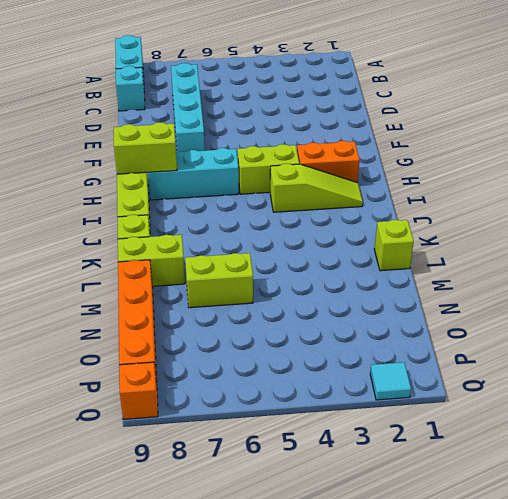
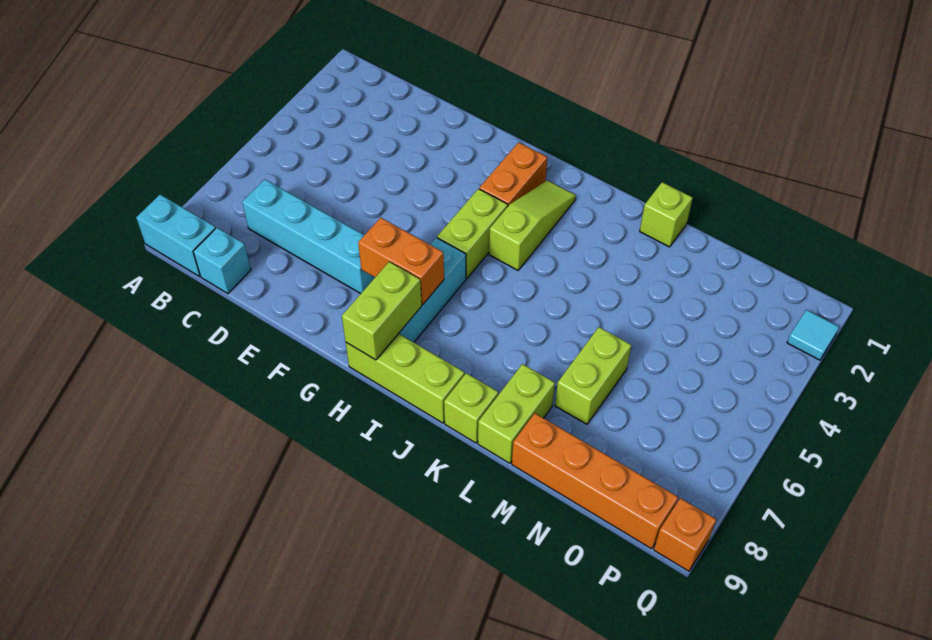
none -> orange 1x2 brick [358,218,444,304]

